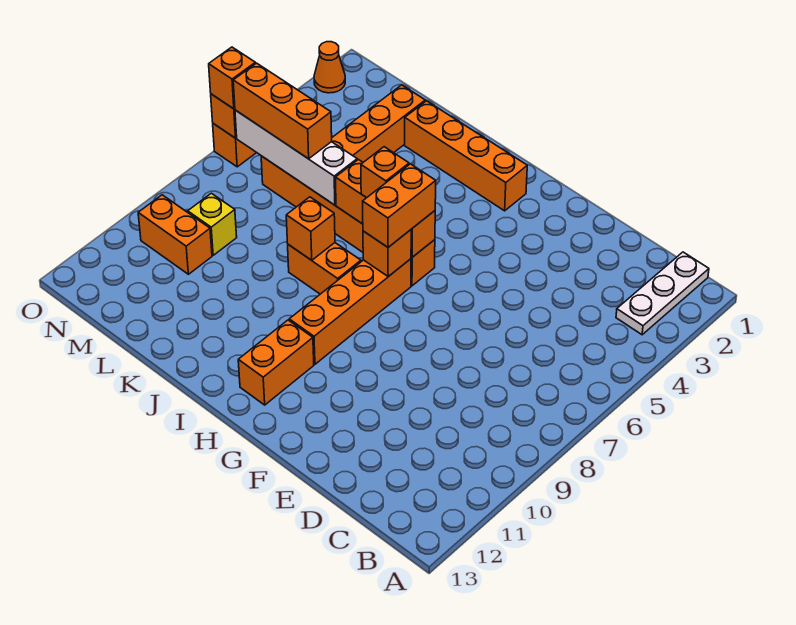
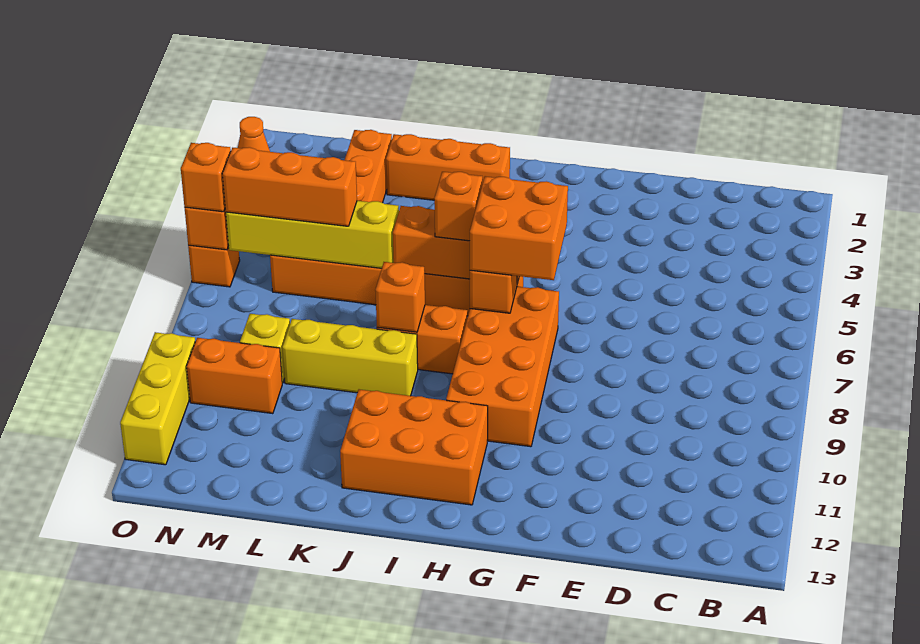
white 1x3 plate [616,252,709,335] -> none
orange 1x4 brick [405,101,527,211] -> orange 1x3 brick [386,134,510,200]
orange 1x2 brick [363,164,436,247] -> orange 2x2 brick [470,176,568,280]
orange 1x4 brick [289,259,411,364] -> orange 2x4 brick [446,286,559,447]
orange 1x2 brick [238,320,314,405] -> orange 2x3 brick [340,389,488,505]
none -> yellow 1x3 brick [282,319,418,396]
white 1x4 brick [235,110,357,205] -> yellow 1x4 brick [226,201,399,269]
none -> yellow 1x3 brick [120,332,195,465]

